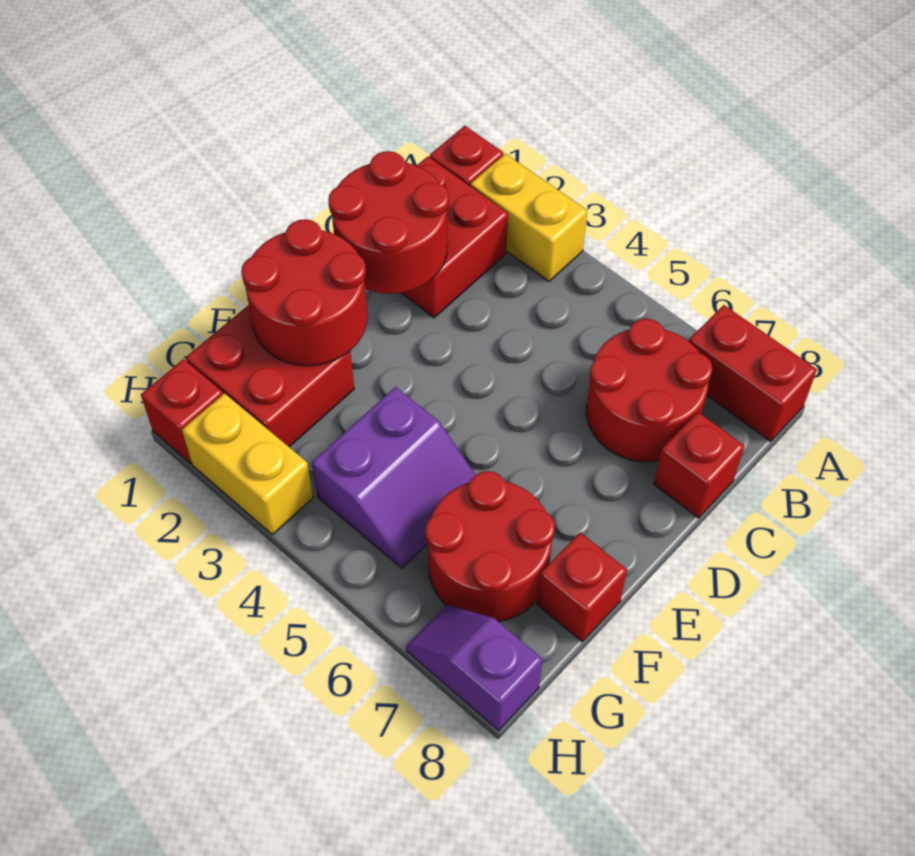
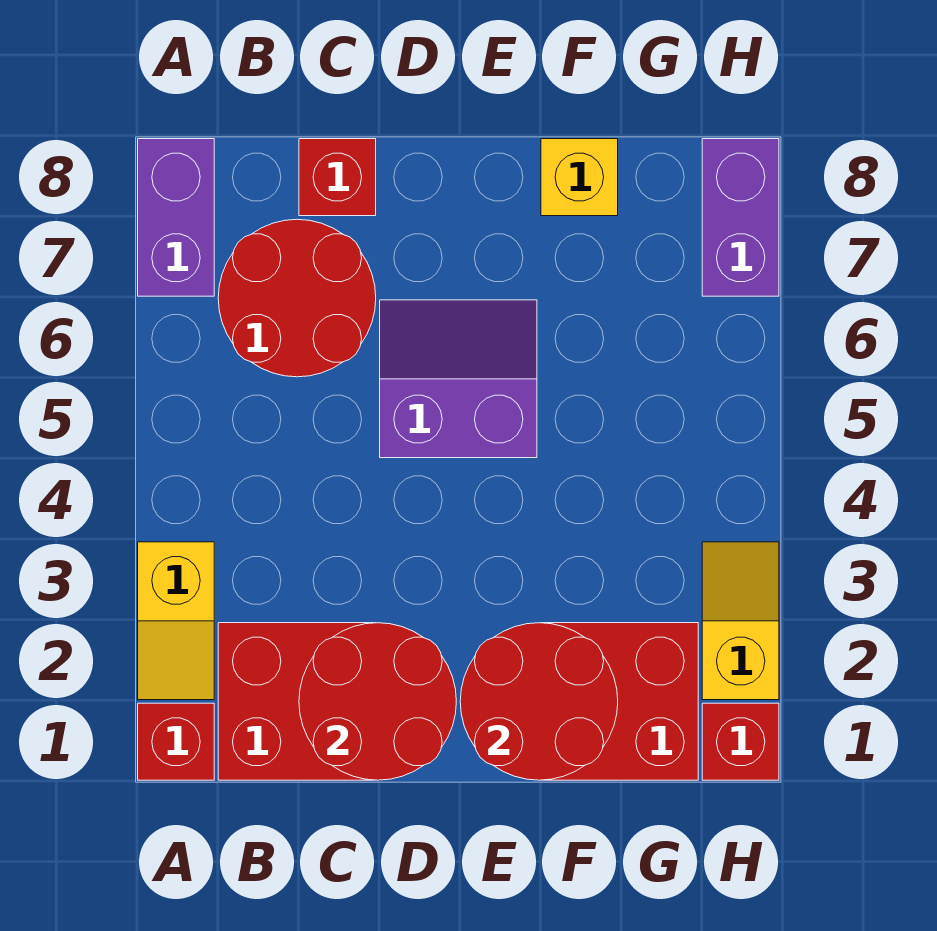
yellow 1x2 brick [470,154,587,281] -> yellow 1x2 slope [138,542,214,700]
red 1x2 brick [689,305,817,441] -> purple 1x2 brick [138,139,214,296]
purple 2x2 slope [312,387,475,568] -> purple 2x2 slope moved to [380,300,537,458]
red 2x2 round brick [426,471,555,621] -> none
red 1x1 brick [537,533,627,642] -> yellow 1x1 brick [541,139,618,216]
yellow 1x2 brick [182,393,313,535] -> yellow 1x2 slope [702,542,779,700]
purple 1x2 slope [406,605,543,731] -> purple 1x2 brick [702,139,779,296]

